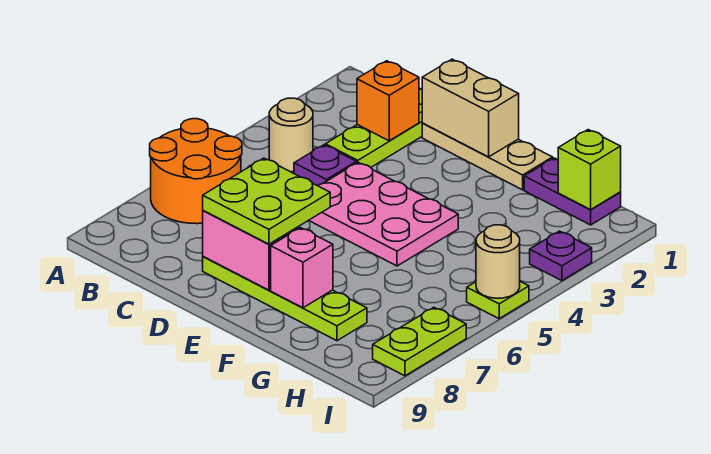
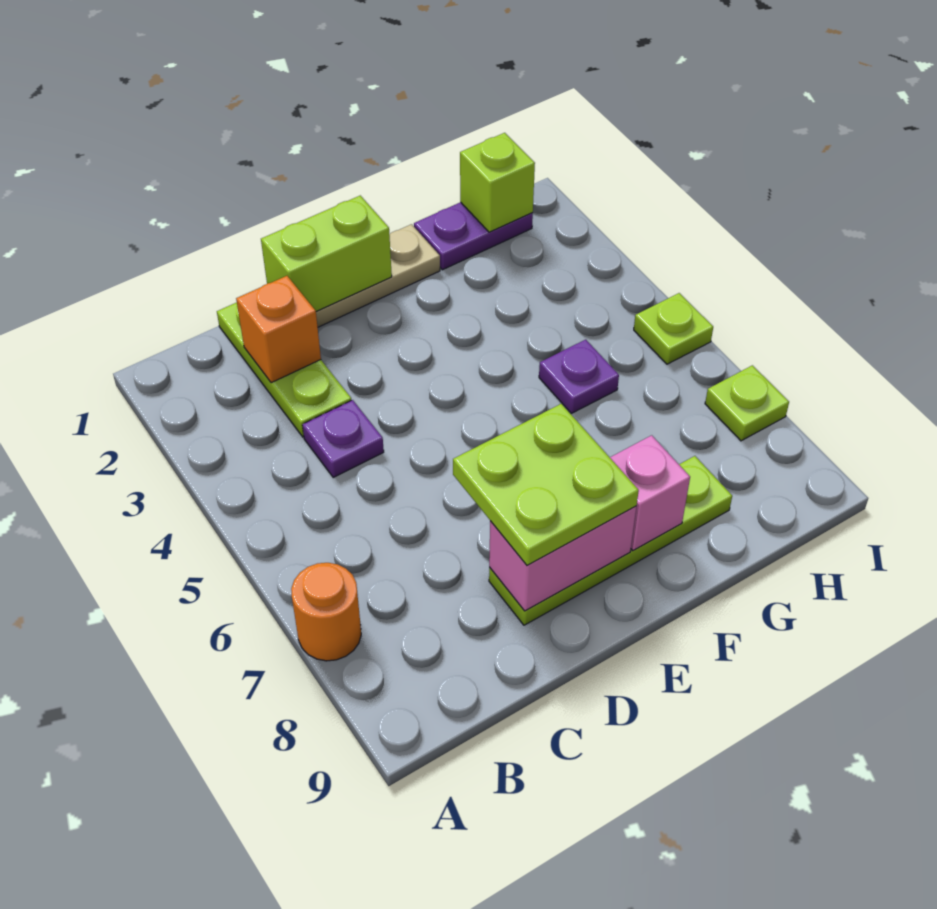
orange 2x2 round brick [150,119,242,224] -> orange 1x1 round brick [291,563,361,661]
tan 1x1 round brick [269,98,313,172] -> none
tan 1x2 brick [422,59,519,157] -> lime 1x2 brick [261,196,392,312]
pink 2x3 plate [309,163,458,266] -> none
purple 1x1 plate [530,231,592,281] -> purple 1x1 plate moved to [539,340,619,413]
tan 1x1 round brick [476,225,520,298] -> none
lime 1x2 plate [373,307,466,376] -> lime 1x1 plate [705,365,789,441]

